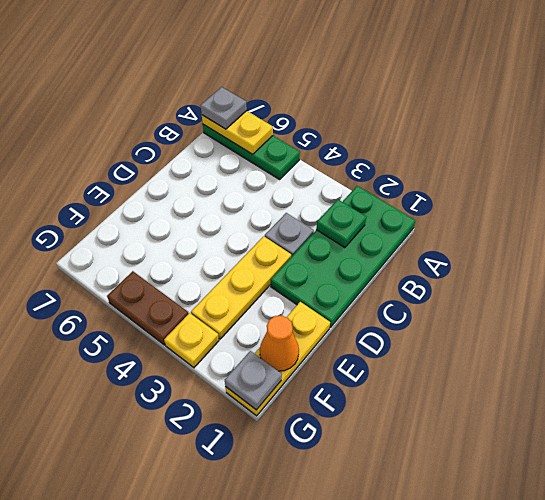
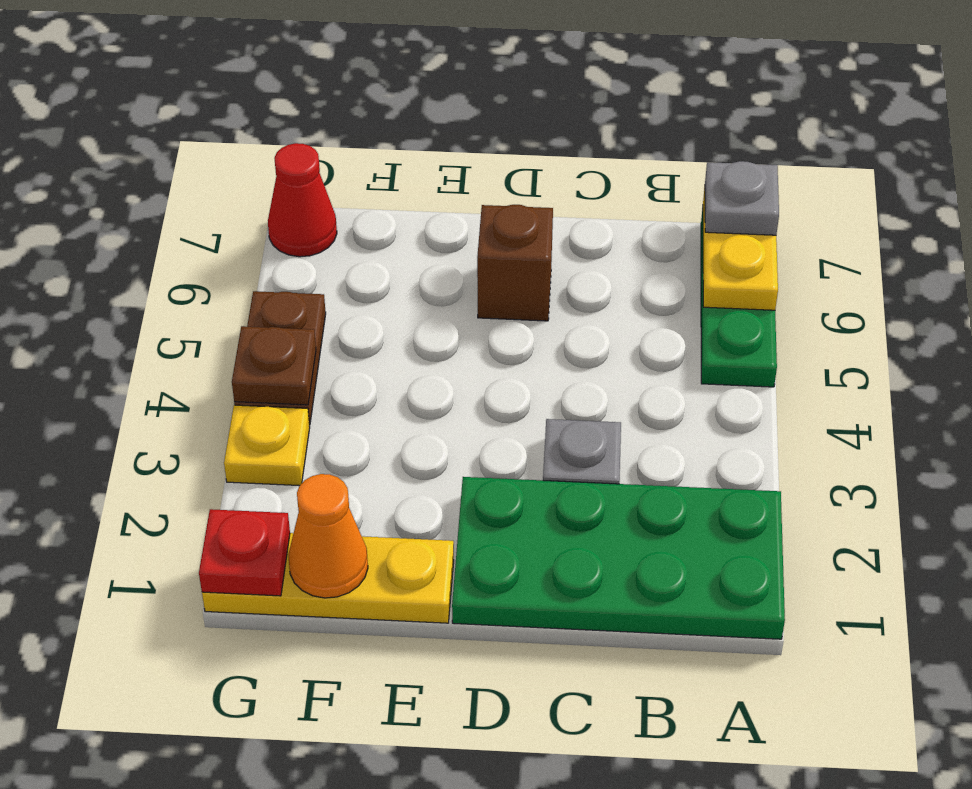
green 1x1 plate [316,199,366,248] -> none
yellow 1x3 plate [191,236,291,339] -> none
none -> brown 1x1 brick [477,205,553,321]
grey 1x1 plate [225,351,282,410] -> red 1x1 plate [199,509,290,596]
none -> brown 1x1 plate [232,326,316,405]
none -> red 1x1 cone [268,143,337,257]

